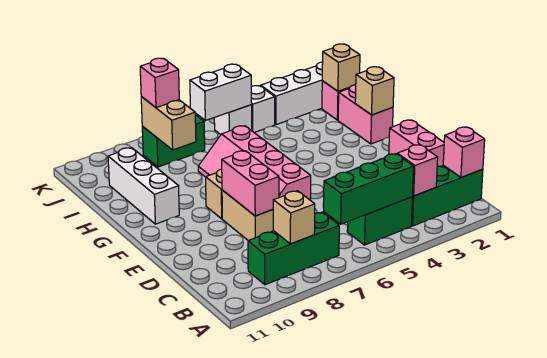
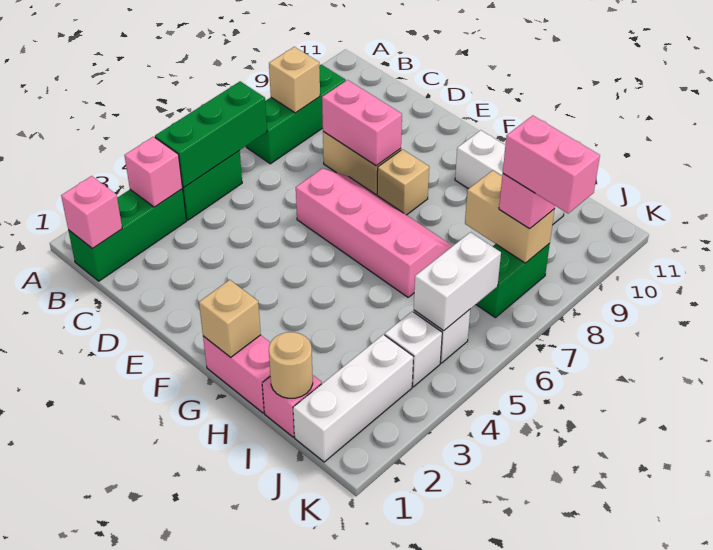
pink 1x2 brick [389,120,444,167] -> pink 1x2 brick moved to [503,116,600,213]
tan 1x1 brick [322,44,360,91] -> tan 1x1 round brick [269,332,313,398]

